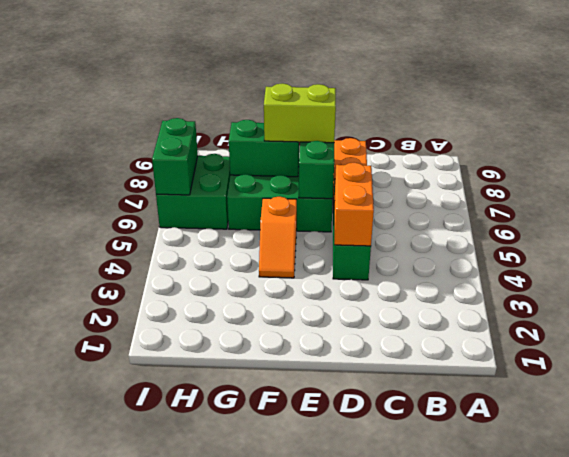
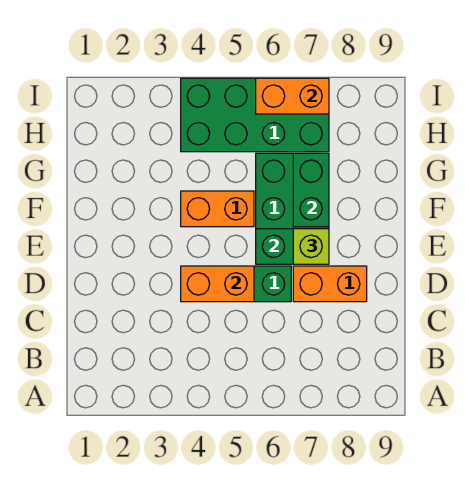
lime 1x2 brick [264,83,336,143] -> lime 1x1 brick [293,229,329,264]
orange 1x2 slope [259,197,297,278] -> orange 1x2 brick [181,191,254,227]
green 2x2 brick [156,154,230,229] -> green 2x4 brick [181,78,329,152]
green 1x2 brick [152,118,198,195] -> orange 1x2 brick [256,78,329,114]

